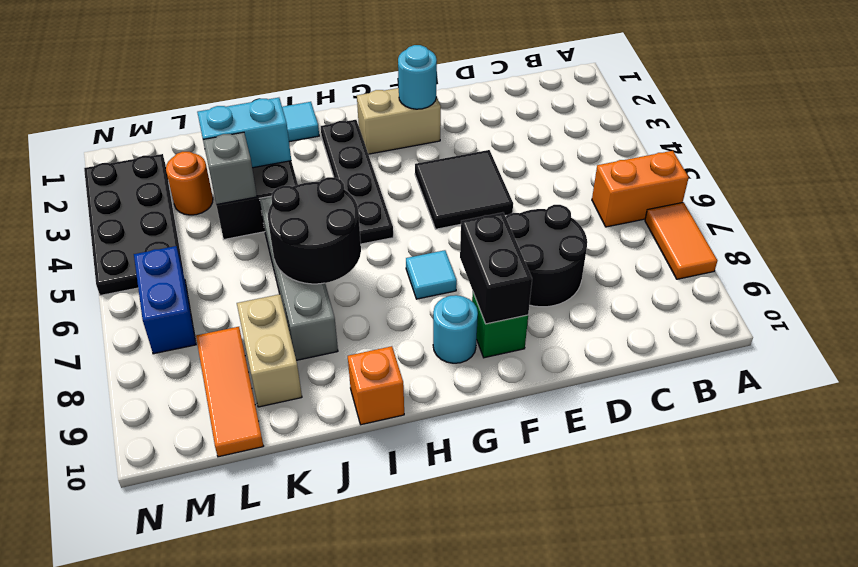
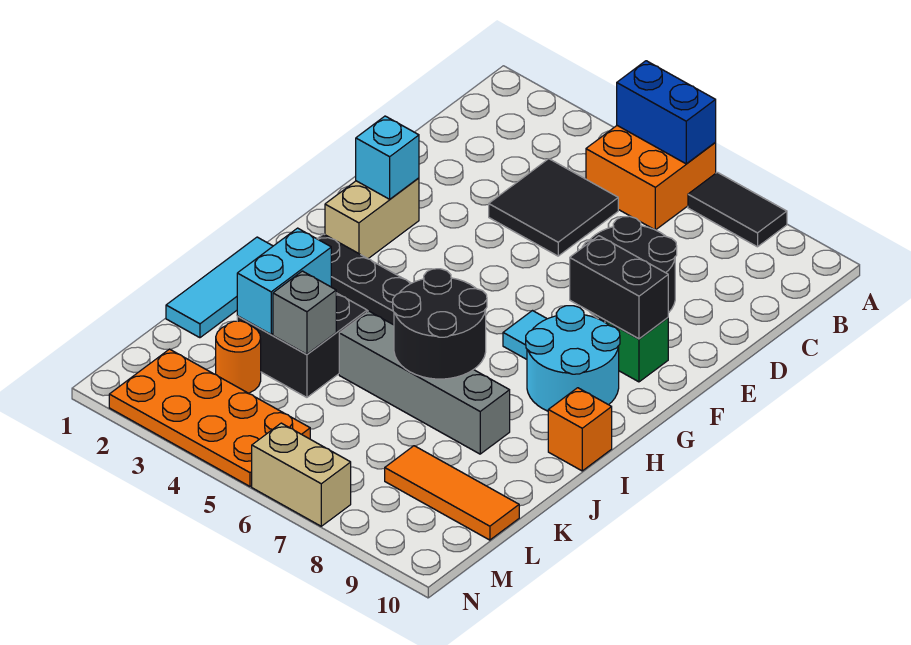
orange 1x2 brick [592,151,689,227] -> orange 2x2 brick [586,126,716,230]
orange 1x2 tile [645,202,717,279] -> black 1x2 tile [688,172,787,247]
black 2x2 tile [415,150,513,229] -> black 2x2 tile moved to [489,159,618,256]
cyan 1x1 round brick [398,45,437,109] -> cyan 1x1 brick [356,116,419,199]
cyan 1x1 round brick [433,295,478,363] -> cyan 2x2 round brick [526,306,620,411]
tan 1x2 brick [237,294,302,407] -> tan 1x2 brick moved to [252,423,351,526]
black 2x4 plate [84,154,185,295] -> orange 2x4 plate [109,349,310,486]
blue 1x2 brick [134,246,196,354] -> blue 1x2 brick moved to [617,61,716,164]

